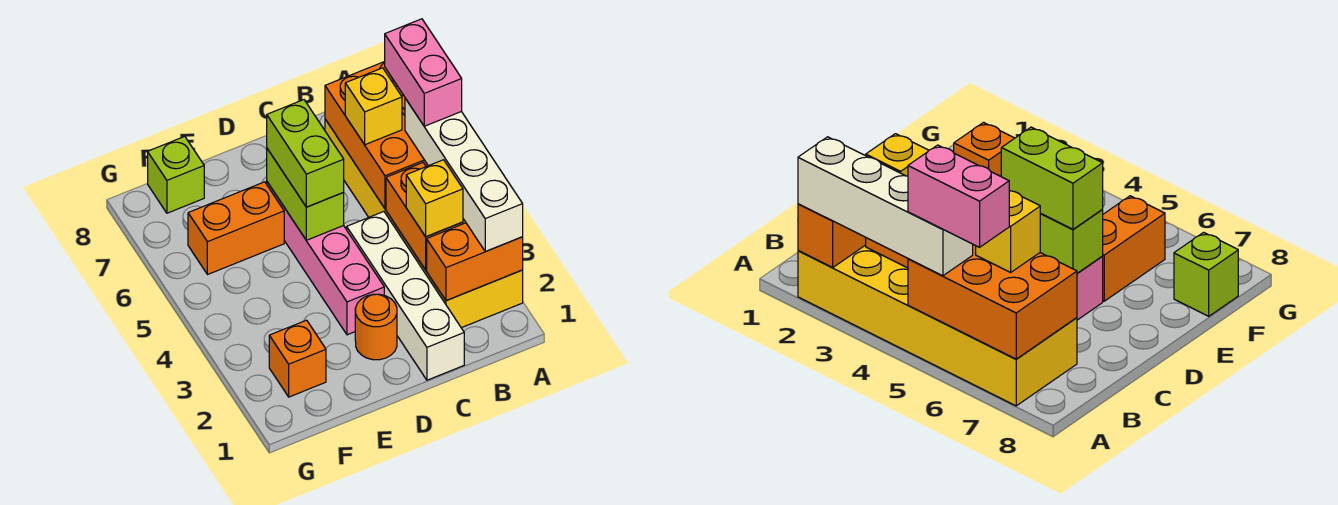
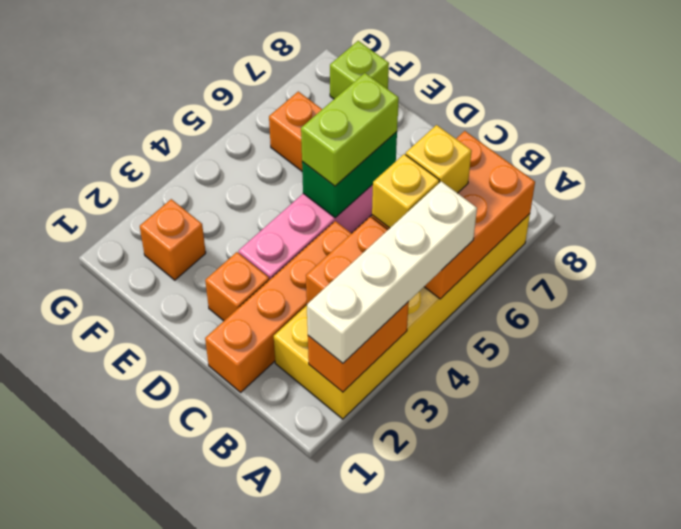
orange 1x2 brick [427,223,523,301] -> orange 1x2 brick turned to [308,302,409,392]
pink 1x2 brick [385,19,462,126] -> none
yellow 1x1 brick [406,160,463,237] -> yellow 1x1 brick moved to [372,154,439,228]
white 1x4 brick [347,212,464,380] -> orange 1x4 brick [205,221,352,392]
orange 1x1 round brick [355,294,397,360] -> orange 1x1 brick [205,252,269,321]
lime 1x2 brick [267,149,344,240] -> green 1x2 brick [302,132,397,218]

